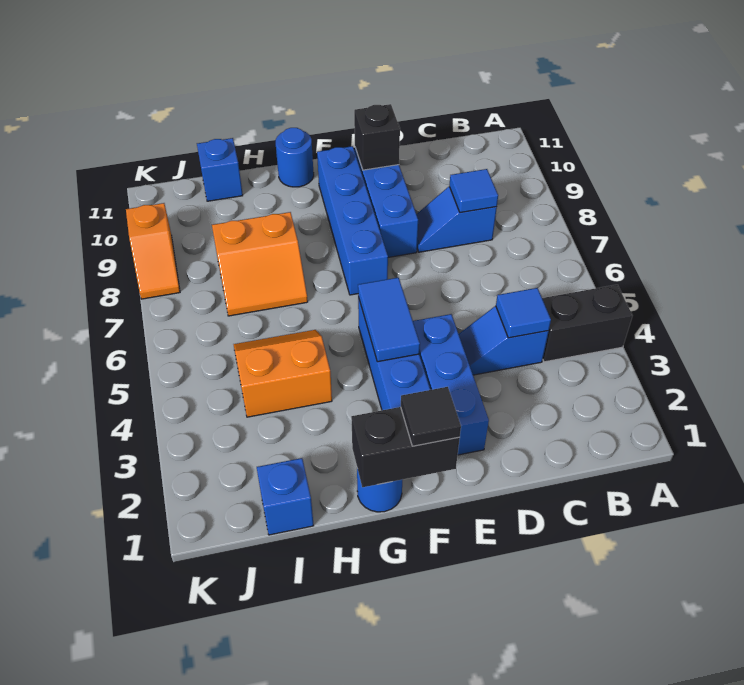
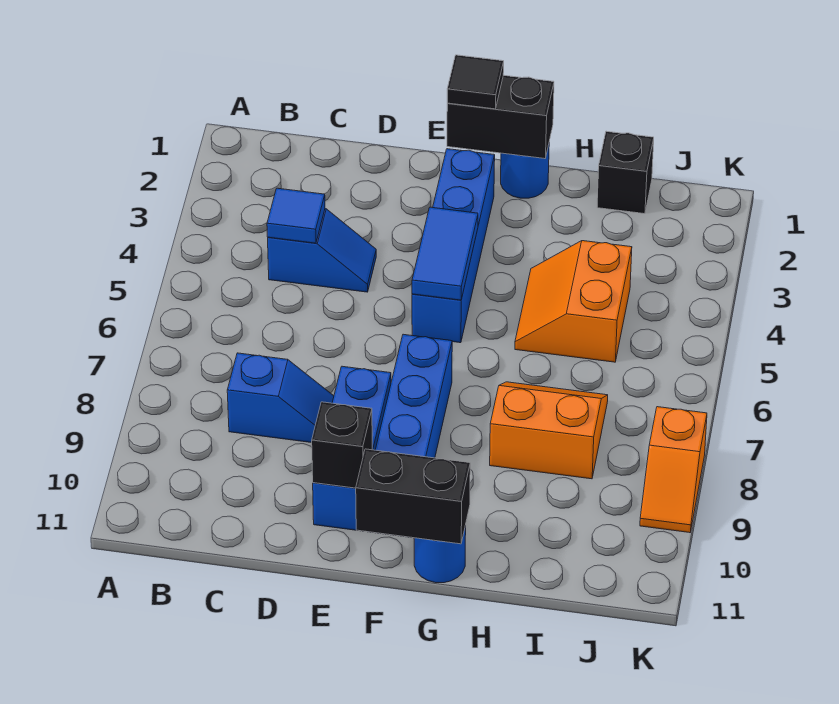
black 1x2 brick [542,285,632,362] -> black 1x2 brick moved to [356,449,470,544]
blue 1x1 tile [449,169,498,213] -> none
blue 1x3 brick [413,314,489,455] -> none
orange 2x2 slope [234,330,332,417] -> orange 2x2 slope turned to [515,241,632,362]
blue 1x1 brick [257,458,314,535] -> black 1x1 brick [597,131,654,214]
blue 1x1 brick [197,138,243,201] -> none
orange 1x2 slope [126,203,180,299] -> orange 1x2 slope turned to [640,407,707,533]

